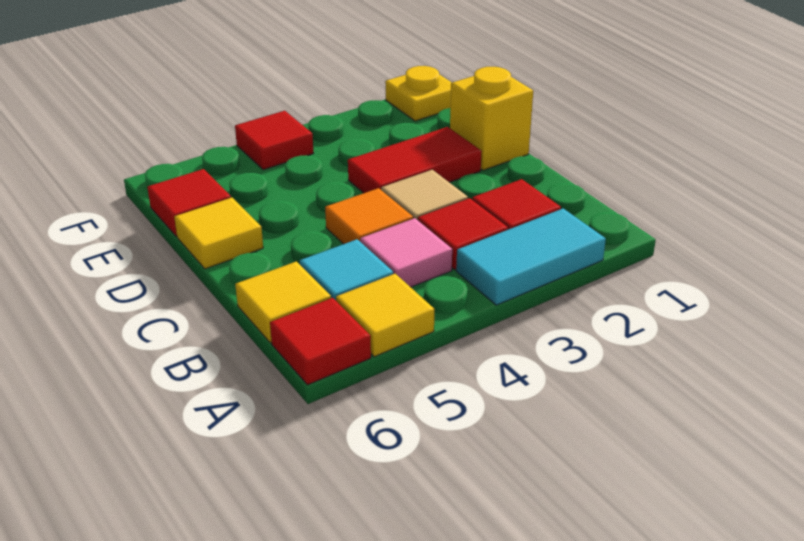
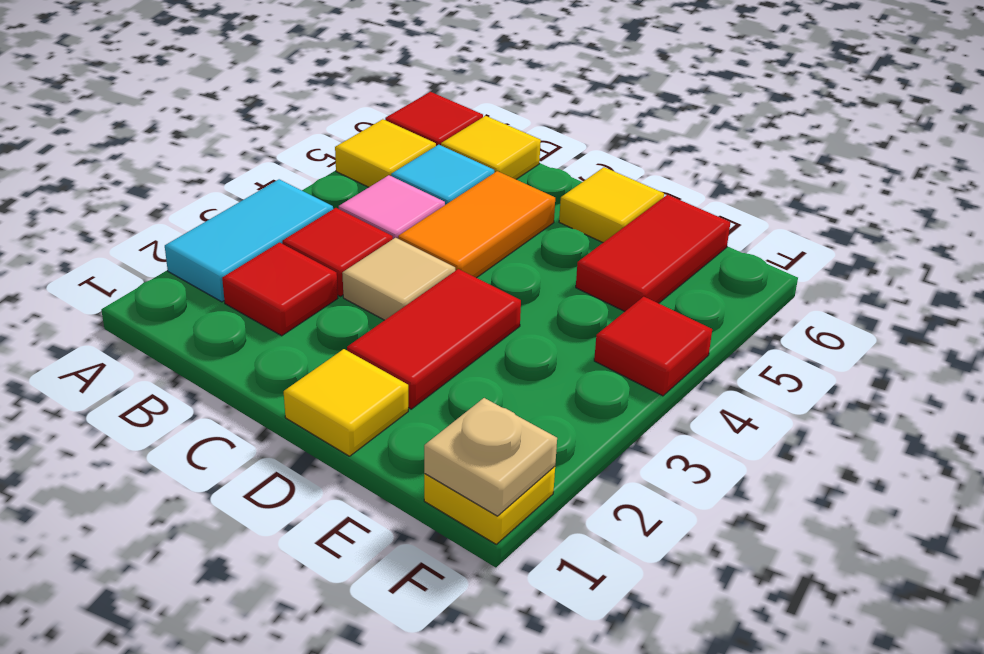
orange 1x1 tile [325,188,413,244] -> orange 1x2 tile [398,171,555,278]
yellow 1x1 brick [450,67,533,170] -> yellow 1x1 tile [284,349,408,456]
red 1x1 tile [147,169,231,236] -> red 1x2 tile [576,195,730,311]
none -> tan 1x1 plate [424,398,557,516]

